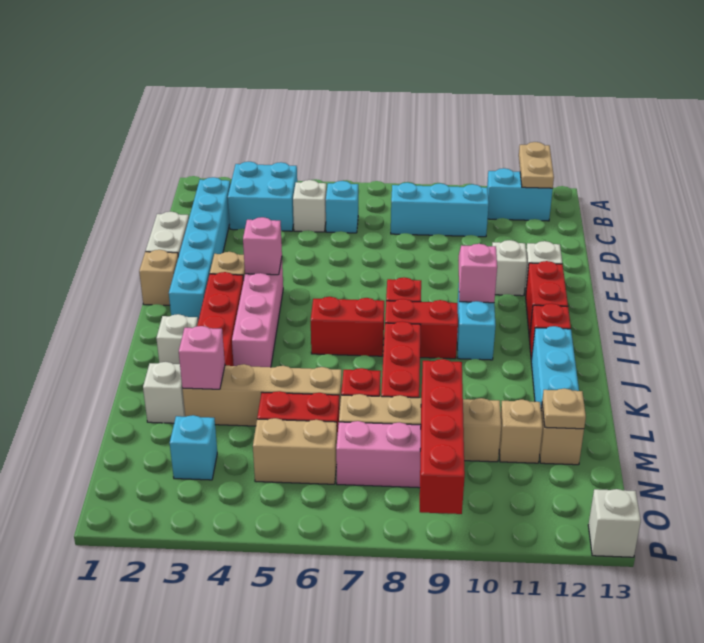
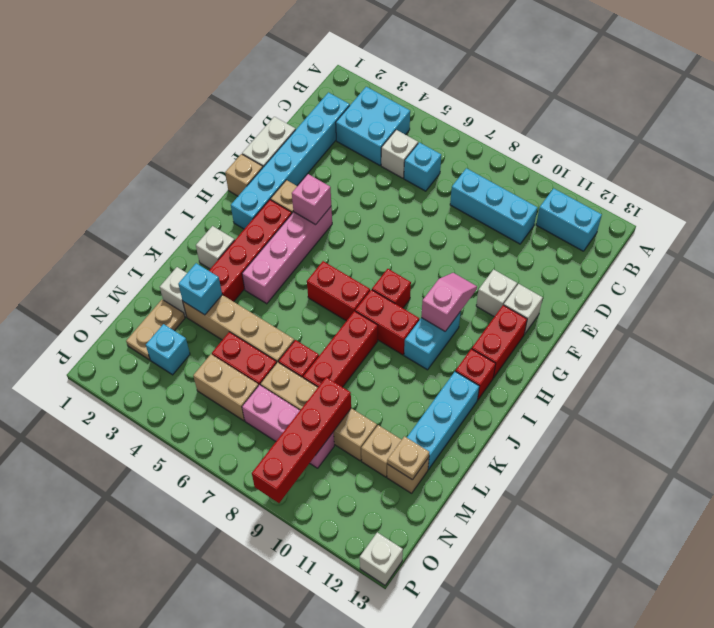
tan 1x2 plate [519,142,554,188] -> tan 1x2 plate moved to [126,300,185,360]
pink 1x1 brick [179,326,225,389] -> cyan 1x1 brick [178,263,222,315]

